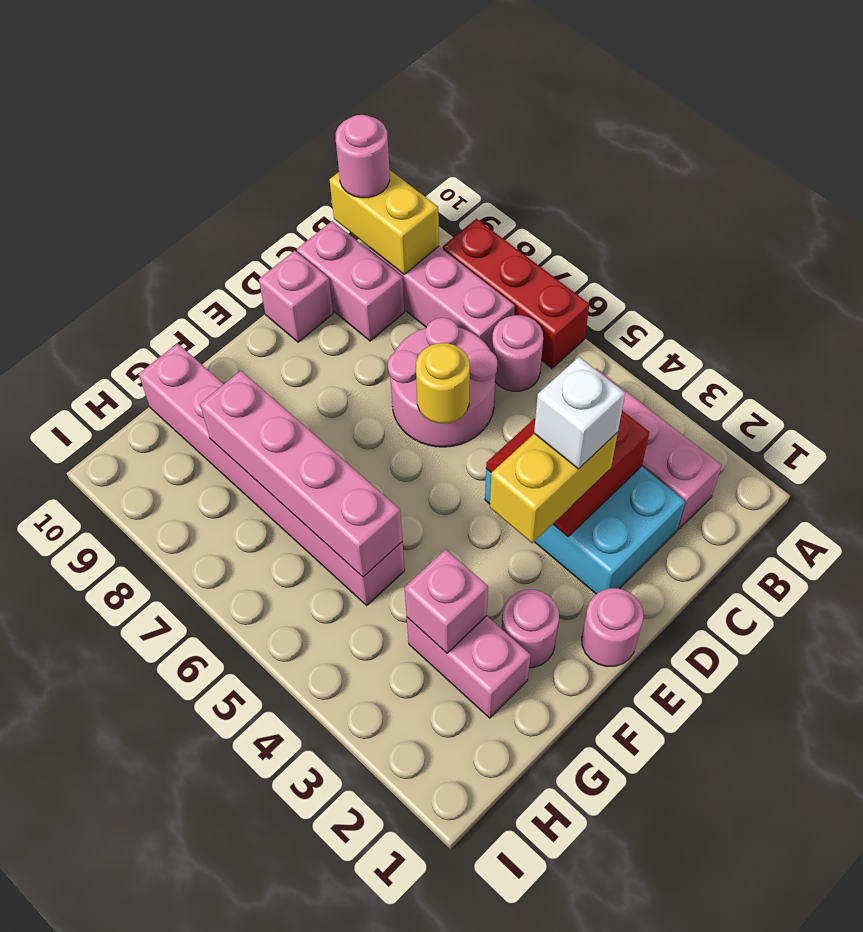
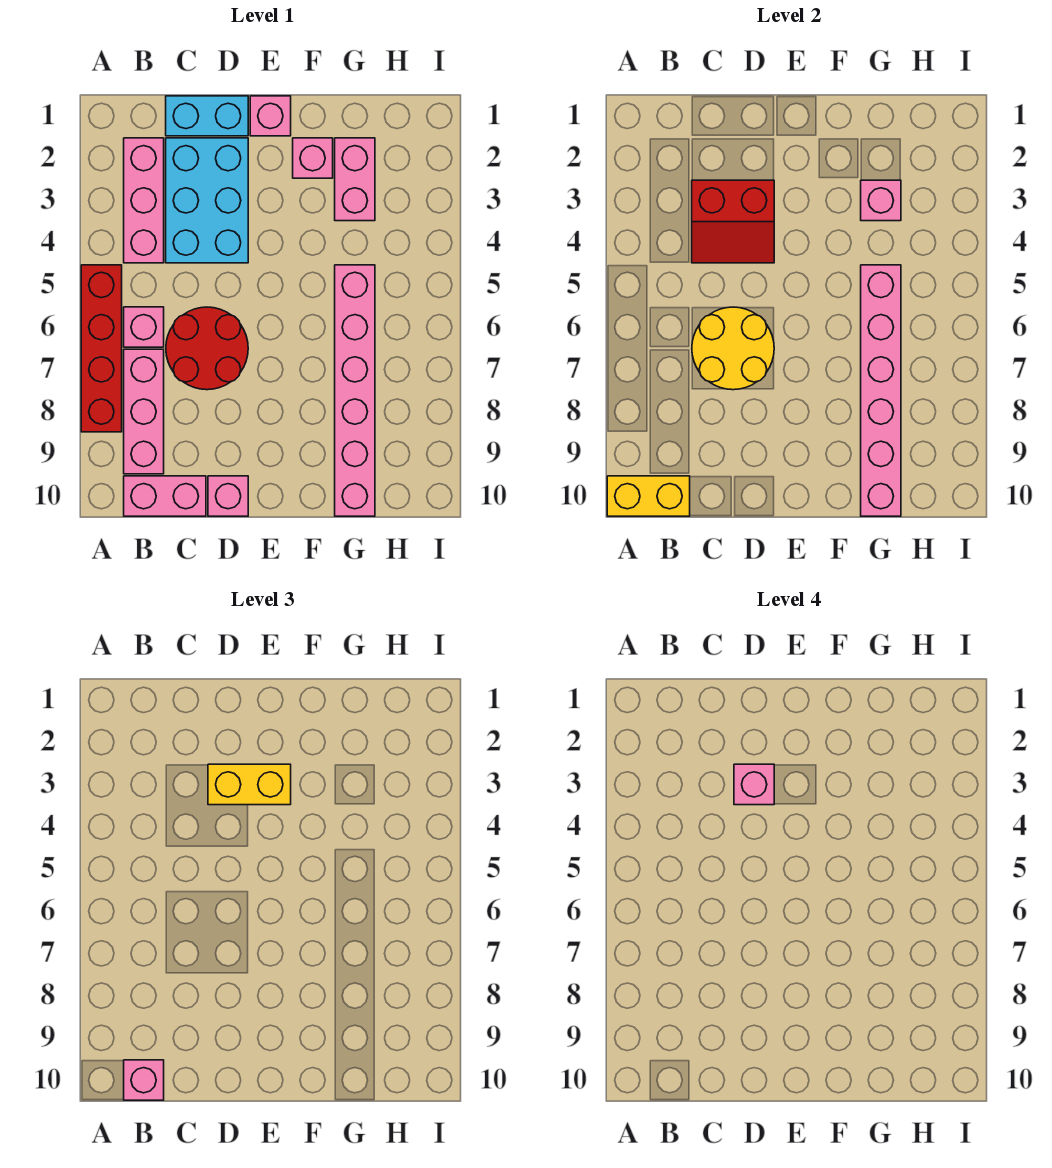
red 1x3 brick [442,219,589,368] -> red 1x4 brick [81,265,122,432]
pink 1x1 round brick [492,315,543,391] -> pink 1x1 brick [124,307,164,347]
yellow 1x2 brick [330,170,439,274] -> yellow 1x2 brick turned to [607,476,690,516]
pink 1x1 round brick [336,115,390,198] -> pink 1x1 brick [124,1060,164,1100]
none -> cyan 1x2 brick [166,96,248,136]
pink 2x2 round brick [388,318,497,447] -> red 2x2 round brick [166,307,248,390]
pink 1x2 brick [297,221,404,341] -> pink 1x2 brick turned to [124,476,206,516]
white 1x1 brick [534,357,625,469] -> pink 1x1 brick [734,764,774,805]
yellow 1x1 round brick [416,343,470,424] -> yellow 2x2 round brick [692,307,774,390]
pink 1x1 round brick [582,588,644,667] -> pink 1x1 brick [250,96,291,136]
pink 1x1 round brick [502,590,559,668] -> pink 1x1 brick [293,138,333,178]
pink 1x4 brick [200,371,402,577] -> pink 1x6 brick [861,265,901,516]

